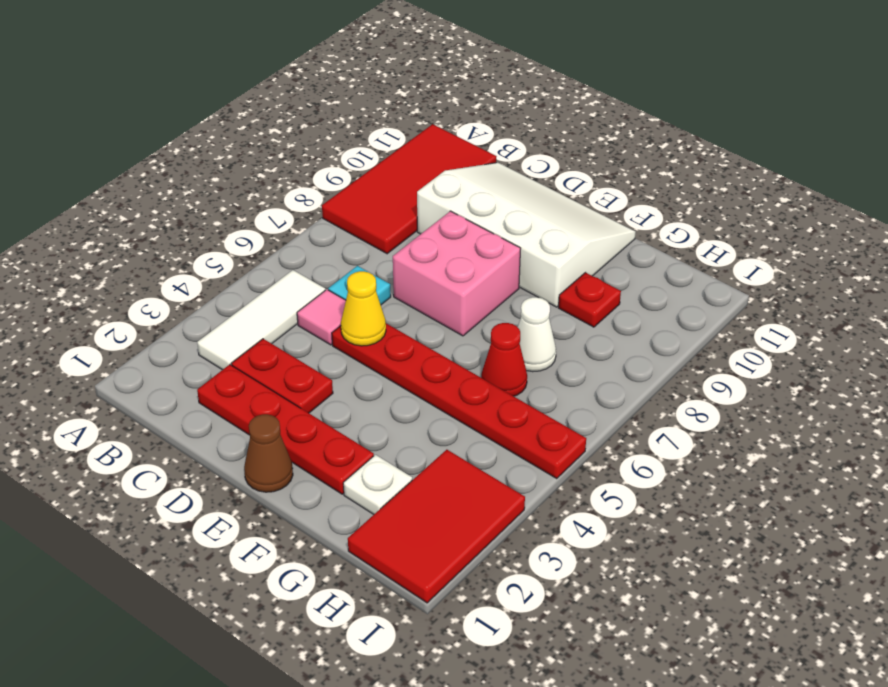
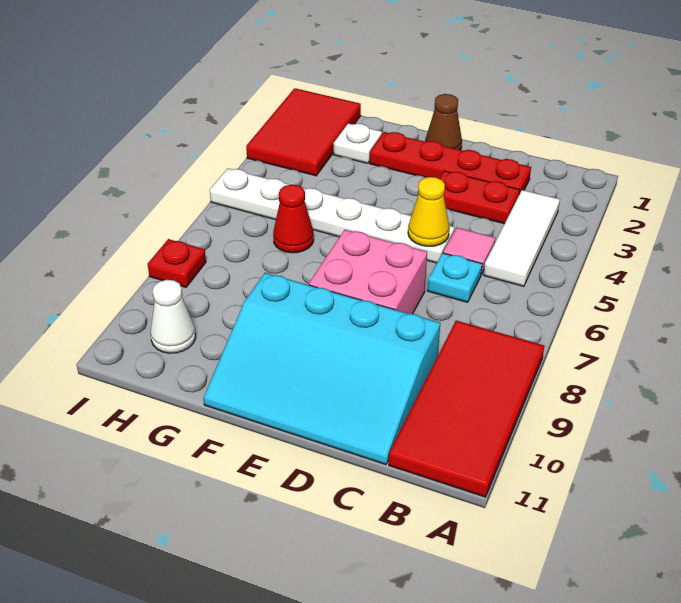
white 3x4 slope [417,163,636,307] -> cyan 3x4 slope [203,273,440,464]
red 1x6 plate [332,324,586,478] -> white 1x6 plate [210,168,454,263]
white 1x1 cone [518,297,556,372] -> white 1x1 cone moved to [151,280,196,353]
red 1x1 plate [559,273,621,327] -> red 1x1 plate moved to [148,239,206,287]

